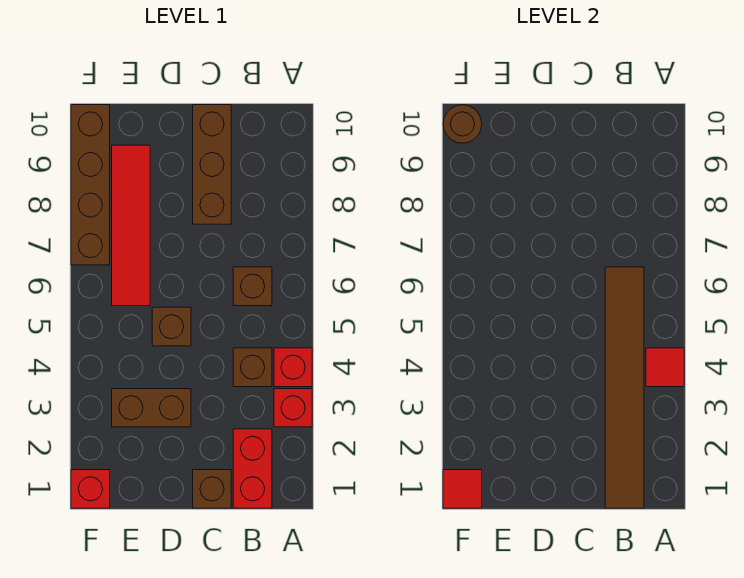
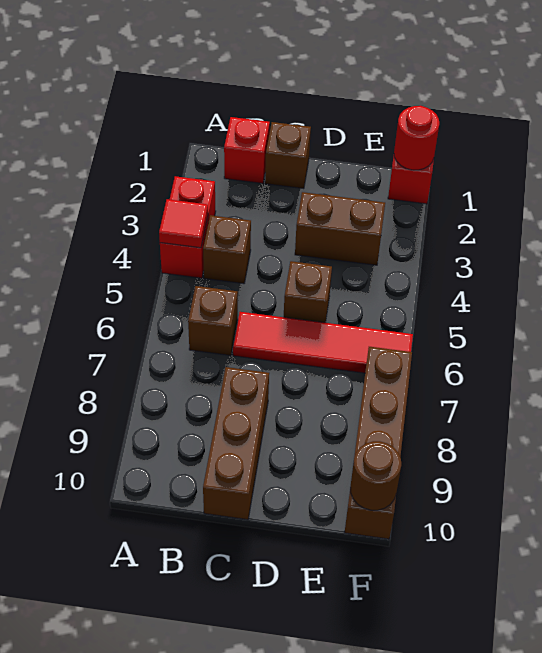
red 1x2 brick [233,429,272,508] -> red 1x1 brick [224,117,270,183]
brown 1x6 tile [605,267,644,508] -> none
red 1x4 tile [112,145,150,306] -> red 1x4 tile turned to [233,312,413,373]
red 1x1 tile [443,470,482,508] -> red 1x1 round brick [394,106,439,170]

